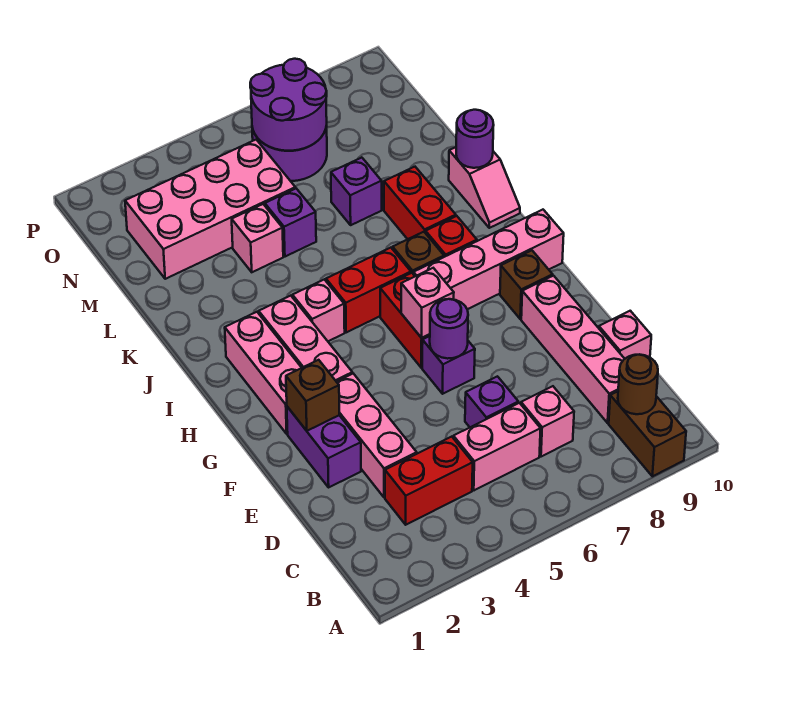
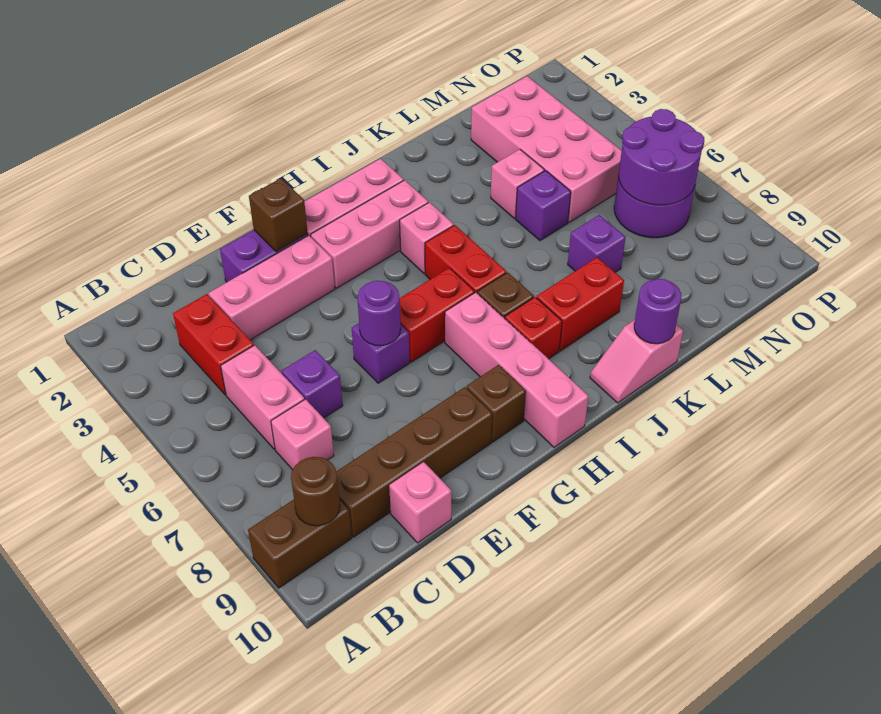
pink 1x4 brick [521,276,624,423] -> brown 1x4 brick [336,387,492,537]
pink 1x1 brick [401,268,454,338] -> none

